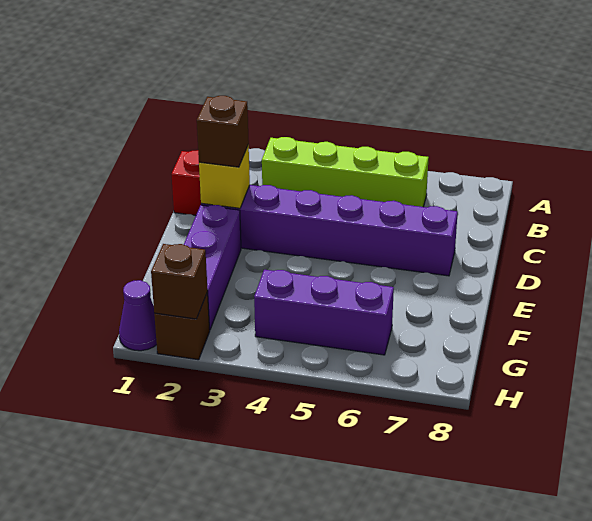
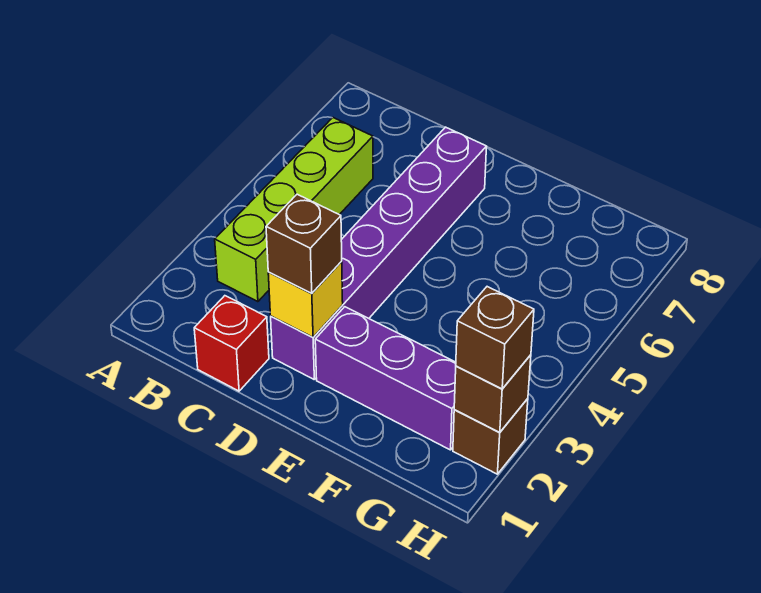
purple 1x3 brick [254,270,394,355] -> none
purple 1x1 cone [119,280,157,351] -> none
none -> brown 1x1 brick [456,287,534,389]

